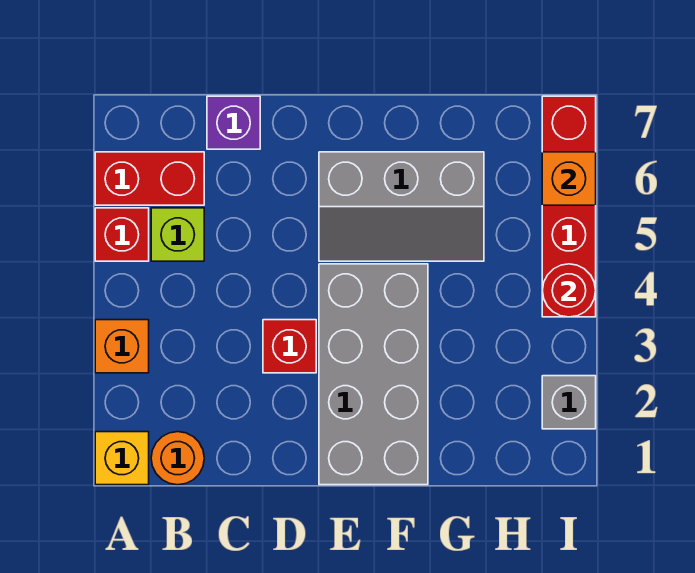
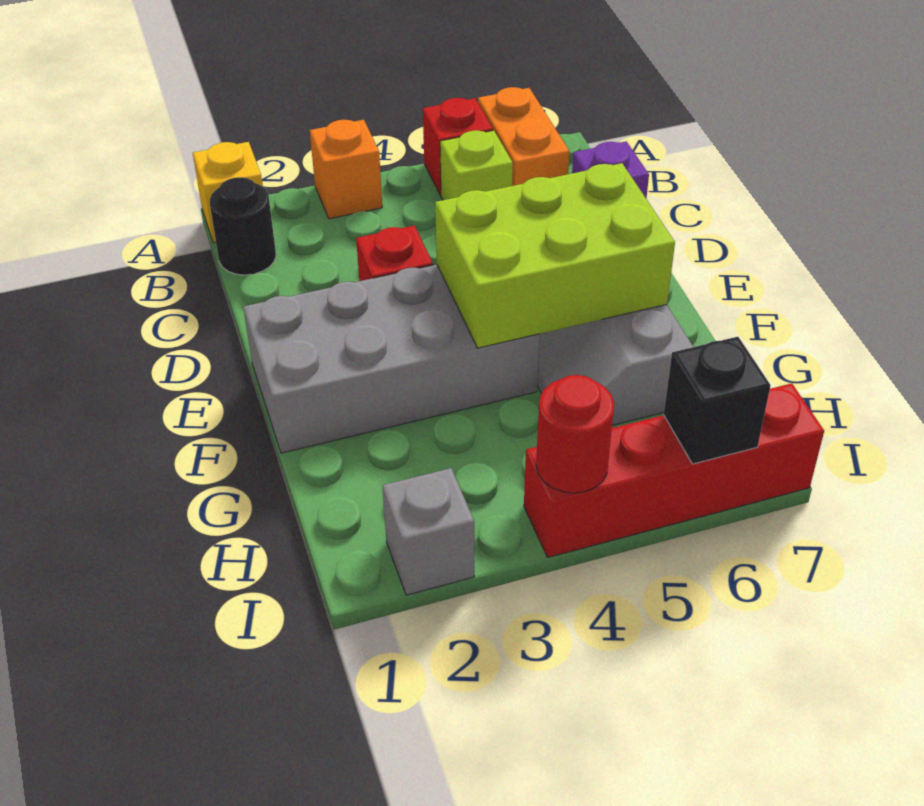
red 1x2 brick [95,152,204,205] -> orange 1x2 brick [478,87,570,186]
orange 1x1 round brick [151,432,204,485] -> black 1x1 round brick [210,177,276,275]
none -> lime 2x3 brick [435,163,675,348]
orange 1x1 brick [542,152,596,205] -> black 1x1 brick [664,337,771,464]

